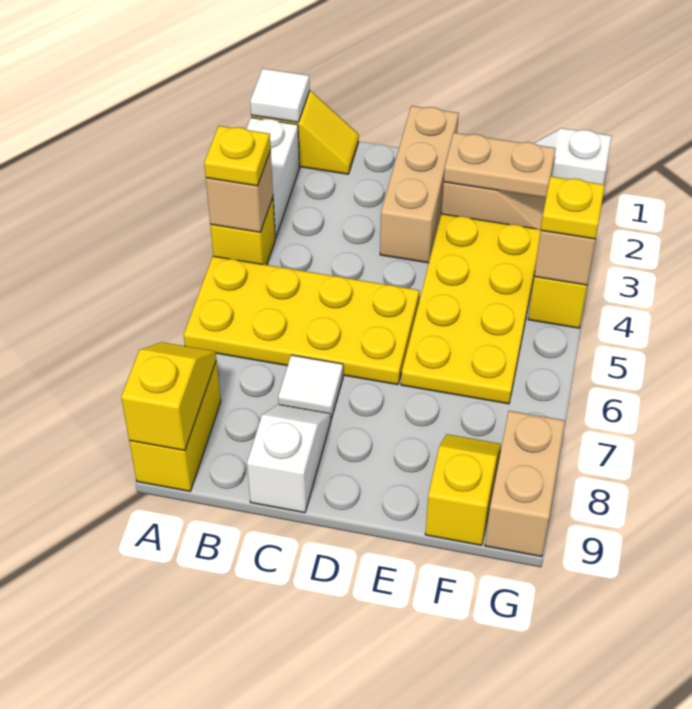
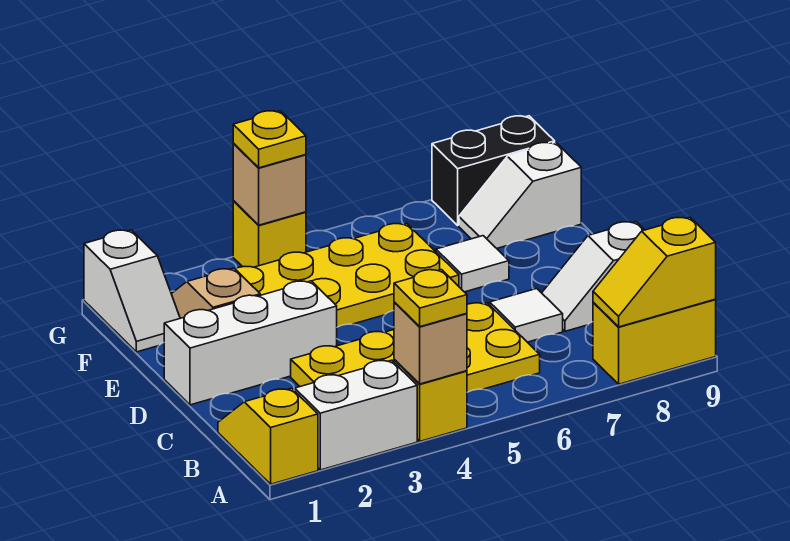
white 1x1 tile [250,69,310,122] -> white 1x1 tile moved to [436,236,509,292]
yellow 2x4 plate [184,256,419,385] -> yellow 2x4 plate turned to [291,303,540,392]
tan 1x3 brick [380,106,459,263] -> white 1x3 brick [164,281,337,405]
tan 1x2 plate [444,133,556,198] -> none
yellow 1x2 slope [425,434,501,545] -> white 1x2 slope [459,142,581,248]
tan 1x2 brick [485,411,565,557] -> black 1x2 brick [432,116,555,225]

